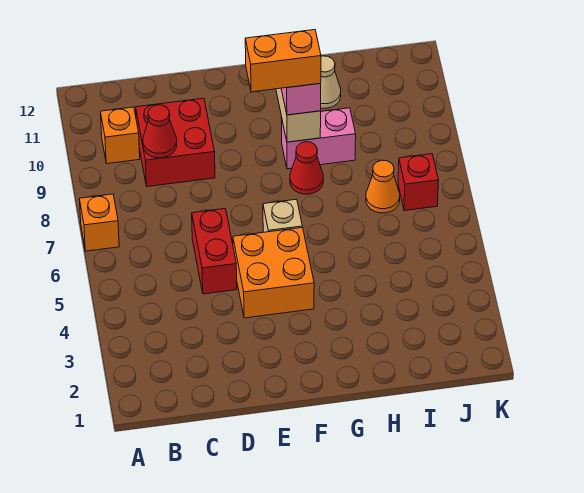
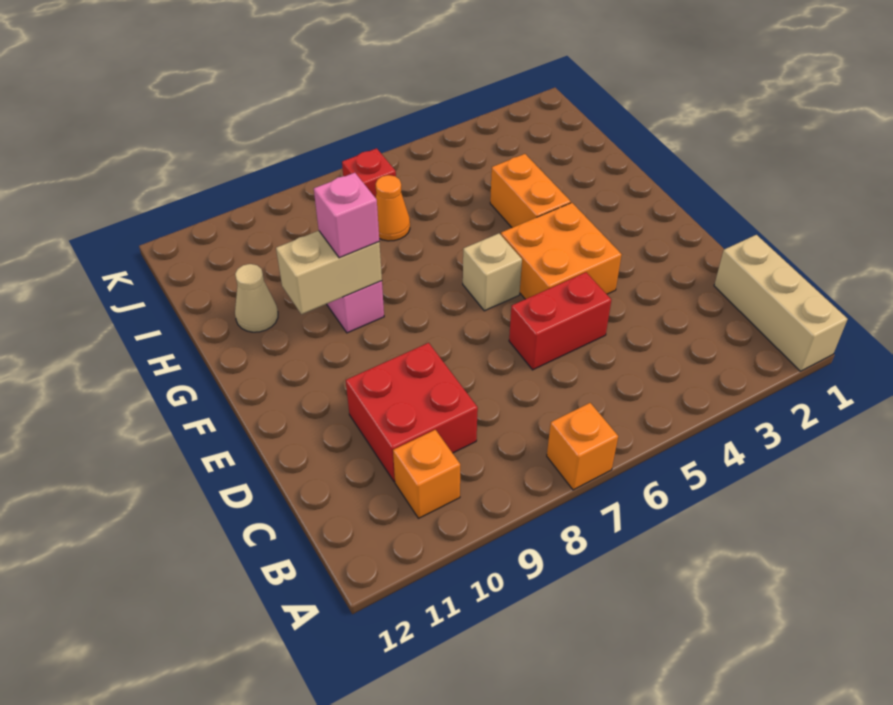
none -> tan 1x3 brick [714,235,848,371]
red 1x1 cone [143,105,177,158] -> none
orange 1x2 brick [245,30,321,92] -> orange 1x2 brick moved to [490,154,571,228]
red 1x1 cone [290,142,323,194] -> none

